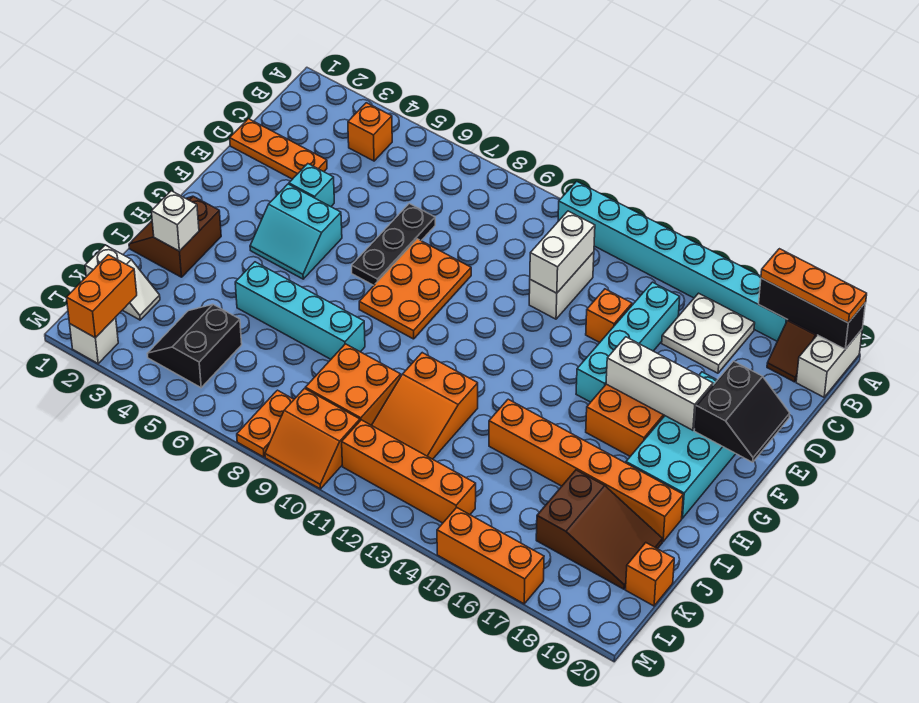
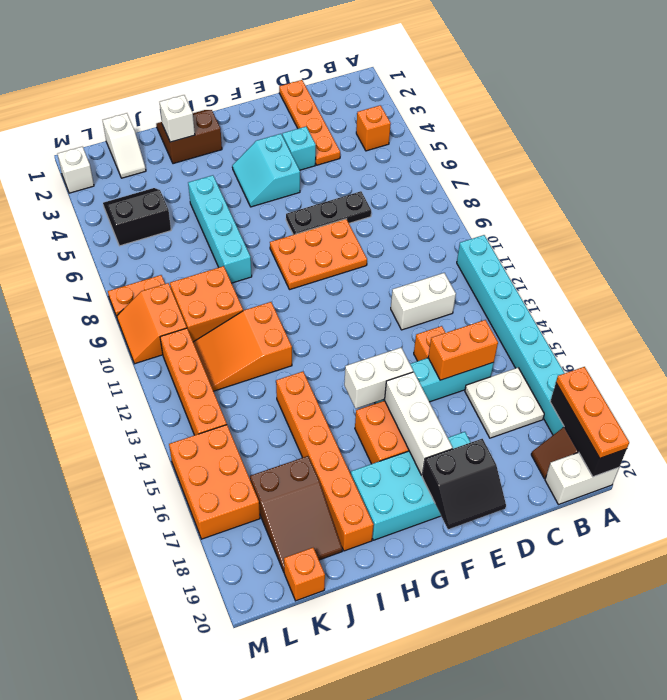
white 1x2 brick [530,211,595,293] -> white 1x2 brick moved to [344,348,413,408]
orange 1x3 plate [230,119,327,179] -> orange 1x4 plate [279,80,340,165]
orange 1x2 brick [66,255,137,338] -> orange 1x2 brick moved to [428,320,498,380]
orange 1x3 brick [437,507,544,604] -> orange 2x3 brick [169,425,260,539]

